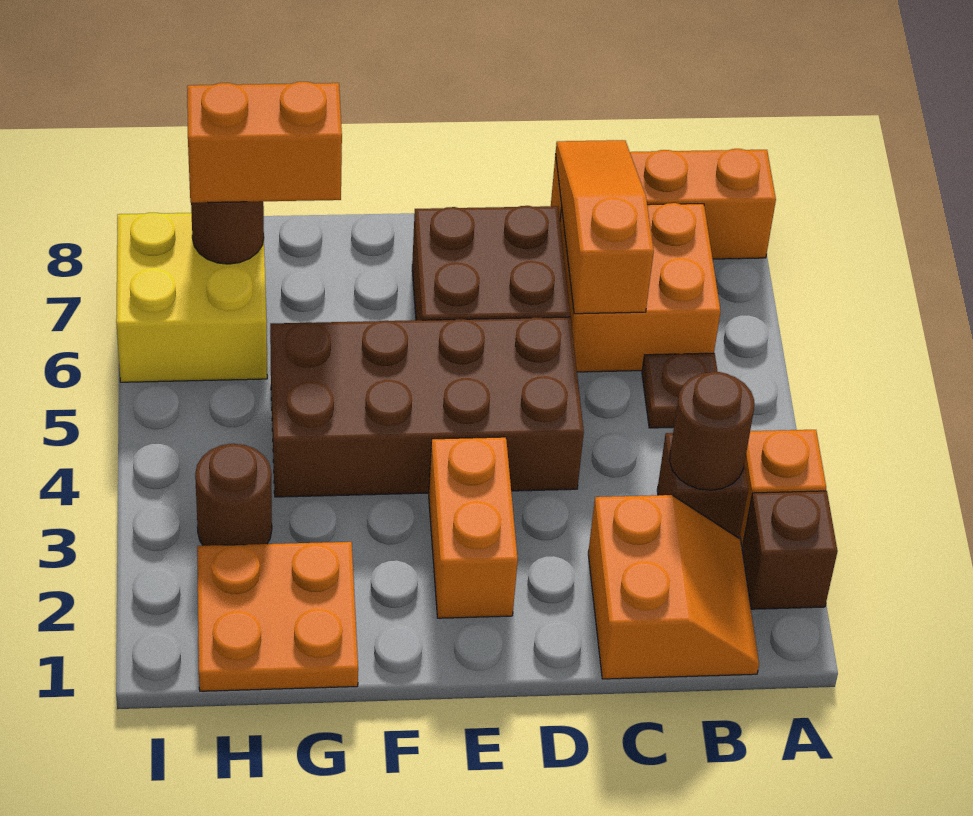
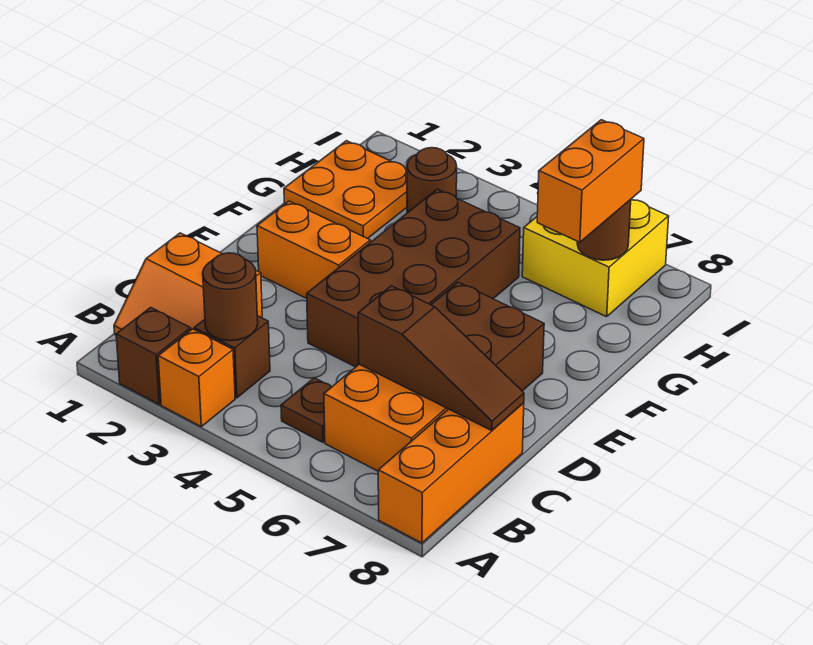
orange 1x3 slope [556,140,654,314] -> brown 1x3 slope [358,286,524,430]

